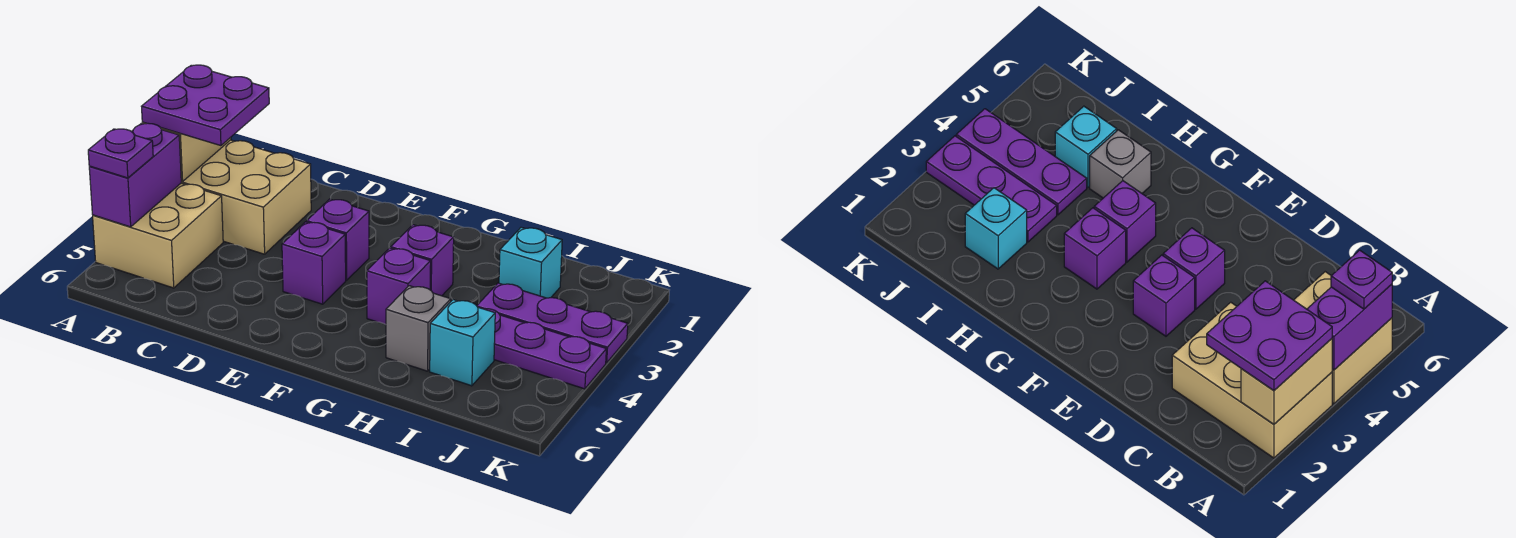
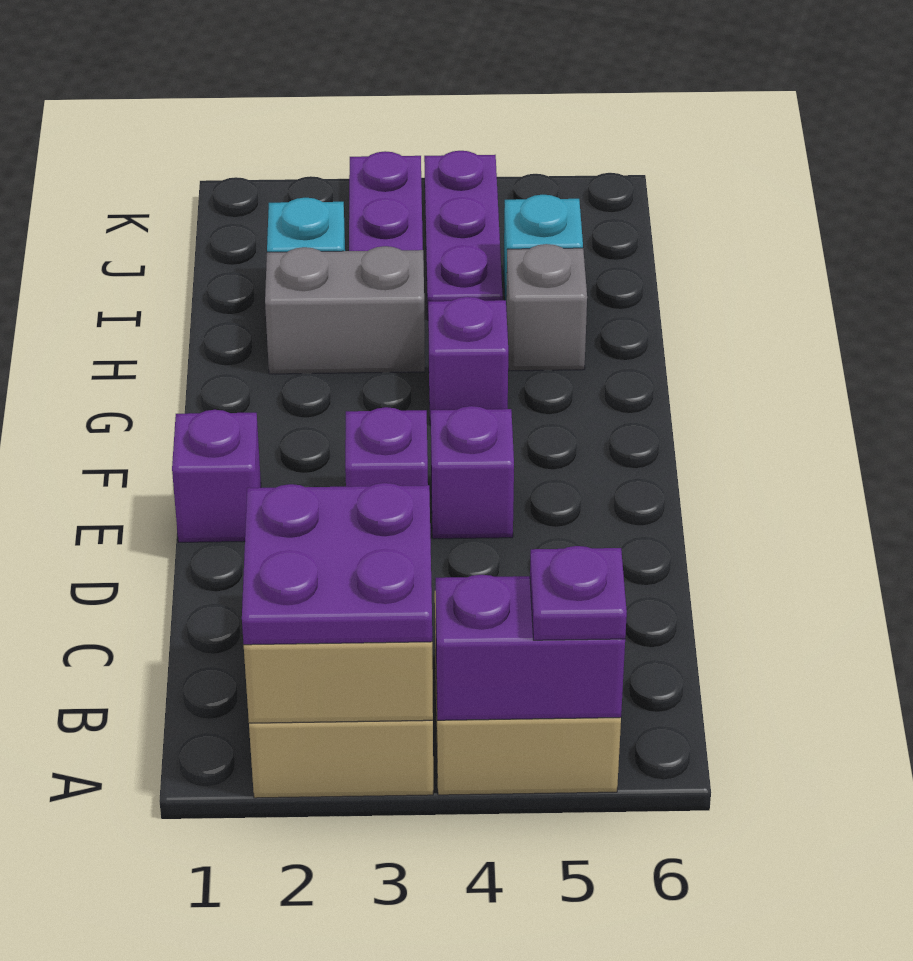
purple 1x1 brick [391,225,454,296] -> purple 1x1 brick moved to [172,410,261,542]
none -> grey 1x2 brick [265,246,425,374]

